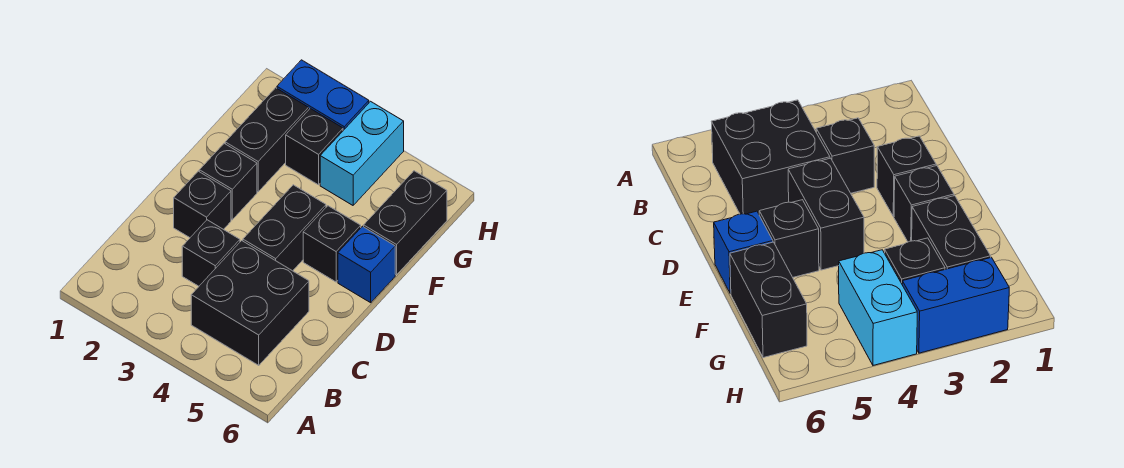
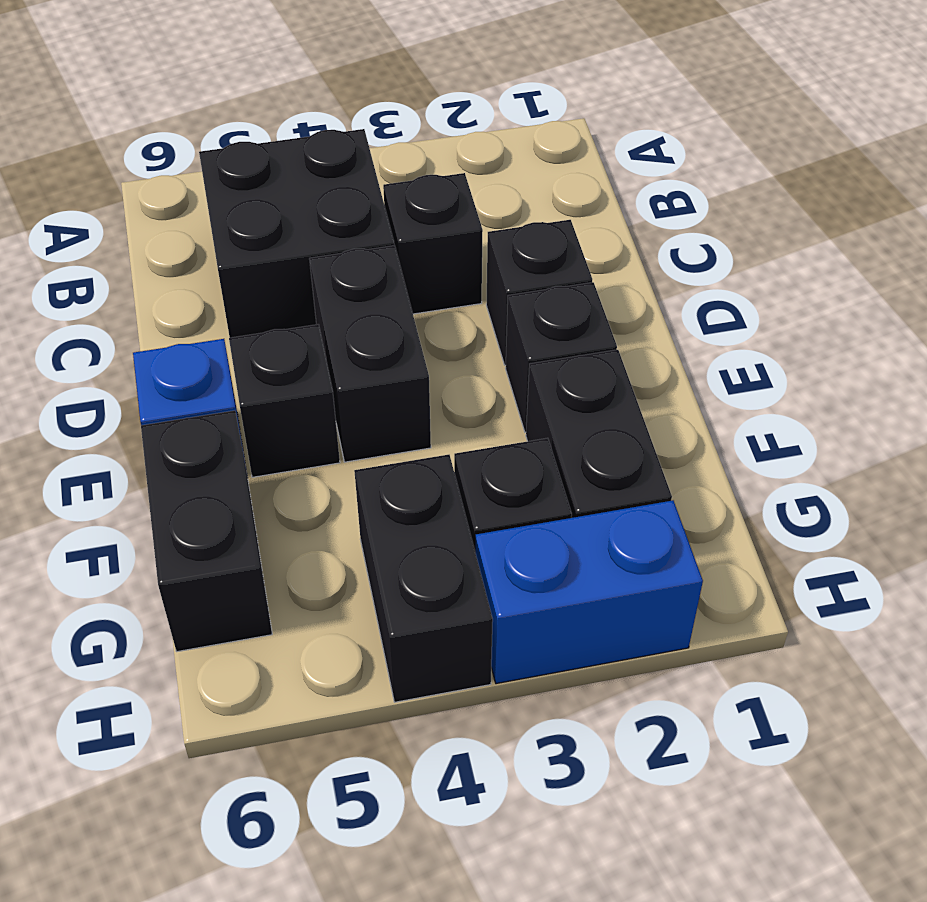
cyan 1x2 brick [320,101,404,205] -> black 1x2 brick [354,455,493,702]

